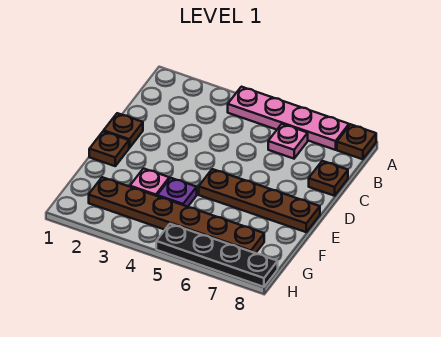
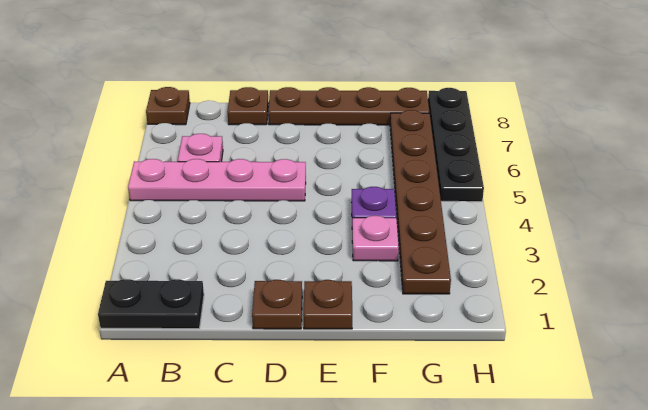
none -> black 1x2 plate [98,279,204,329]
pink 1x4 plate [228,87,349,150] -> pink 1x4 plate turned to [128,159,306,201]
brown 1x4 plate [199,169,320,232] -> brown 1x4 plate turned to [268,87,429,125]

